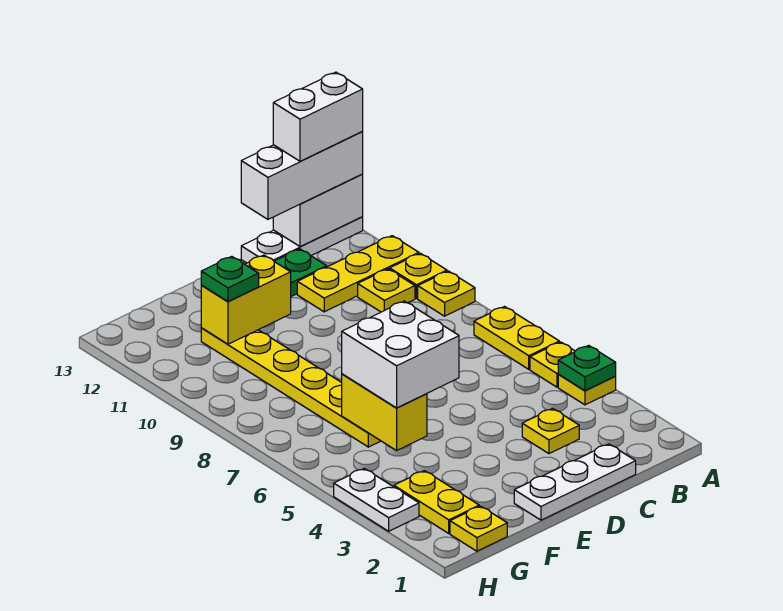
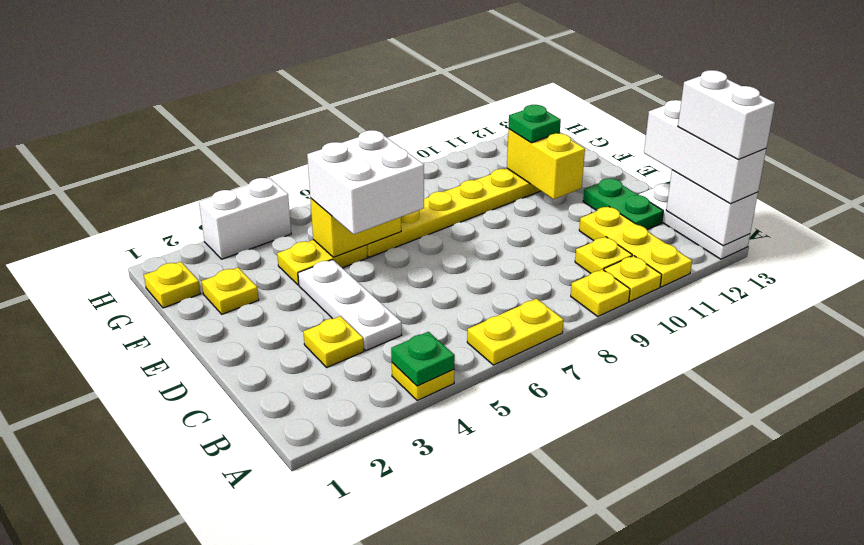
yellow 1x1 plate [530,342,575,387] -> yellow 1x1 plate moved to [202,268,259,314]
white 1x3 plate [514,444,636,520] -> white 1x3 plate moved to [298,260,402,351]
yellow 1x2 plate [394,471,479,533] -> yellow 1x2 plate moved to [277,240,368,285]
white 1x2 plate [334,468,419,531] -> white 1x2 brick [199,178,291,259]

